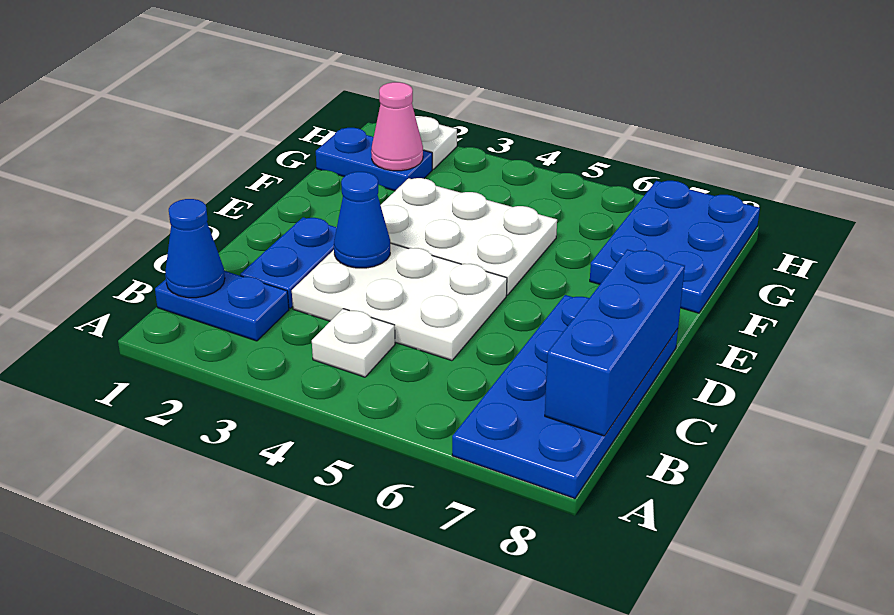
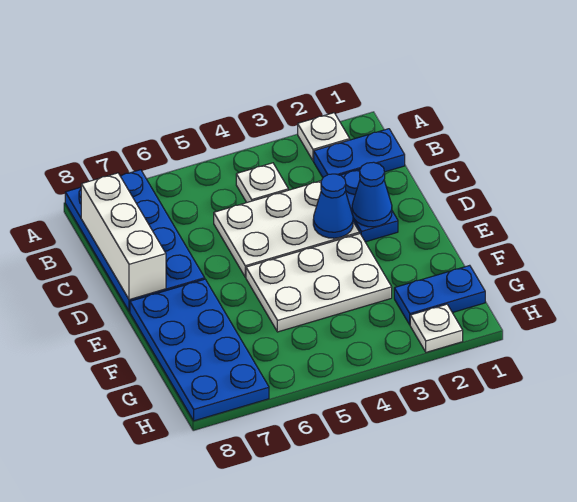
none -> white 1x1 plate [298,113,350,161]
blue 1x1 cone [165,199,225,298] -> blue 1x1 cone moved to [352,162,392,227]
blue 1x3 brick [545,249,685,436] -> white 1x3 brick [81,173,166,300]
blue 2x3 plate [590,181,760,313] -> blue 2x4 plate [130,279,269,421]
pink 1x1 cone [371,82,423,171] -> none

